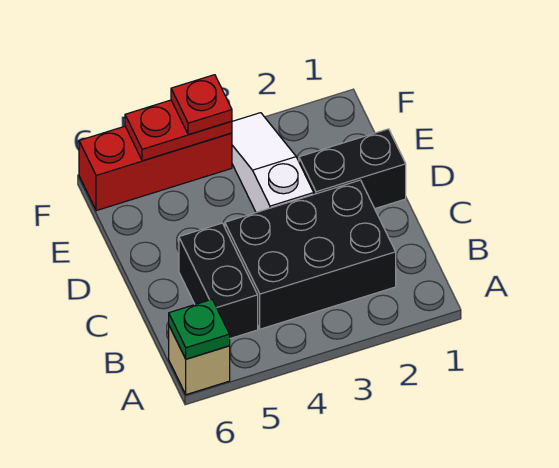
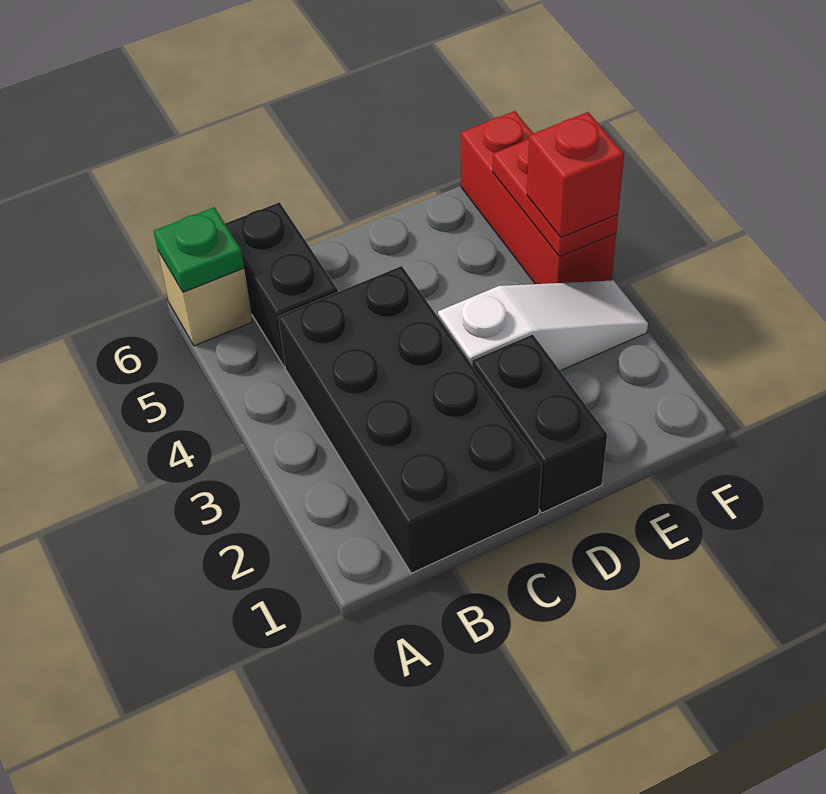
black 2x3 brick [225,180,396,329] -> black 2x4 brick [278,266,542,573]
black 1x2 brick [179,223,258,338] -> black 1x2 brick turned to [225,202,338,367]
red 1x1 plate [171,75,232,135] -> red 1x1 brick [527,112,624,238]

